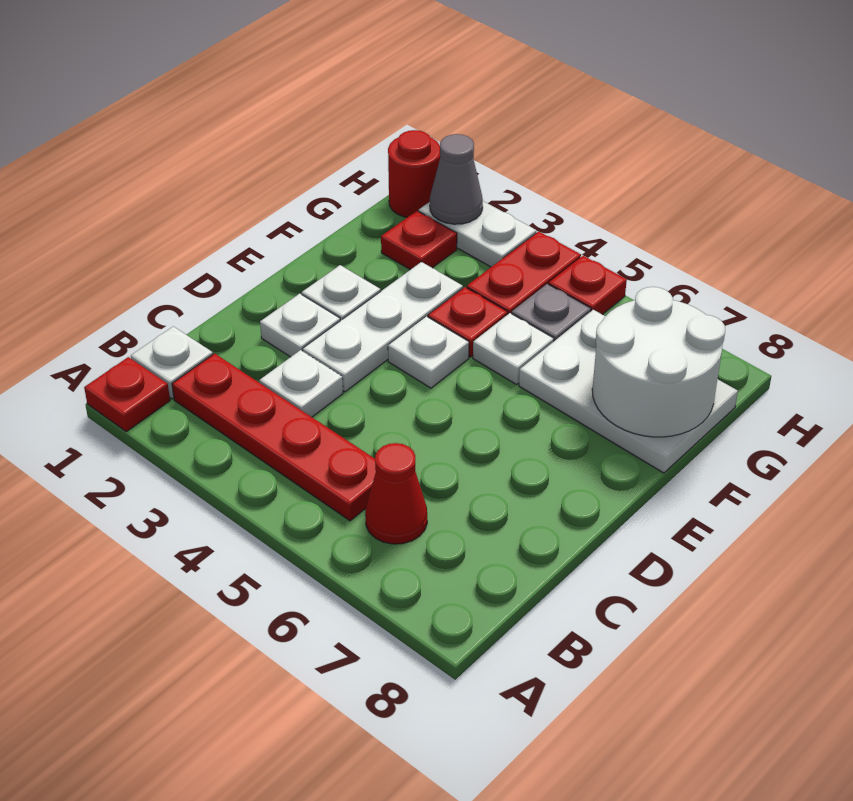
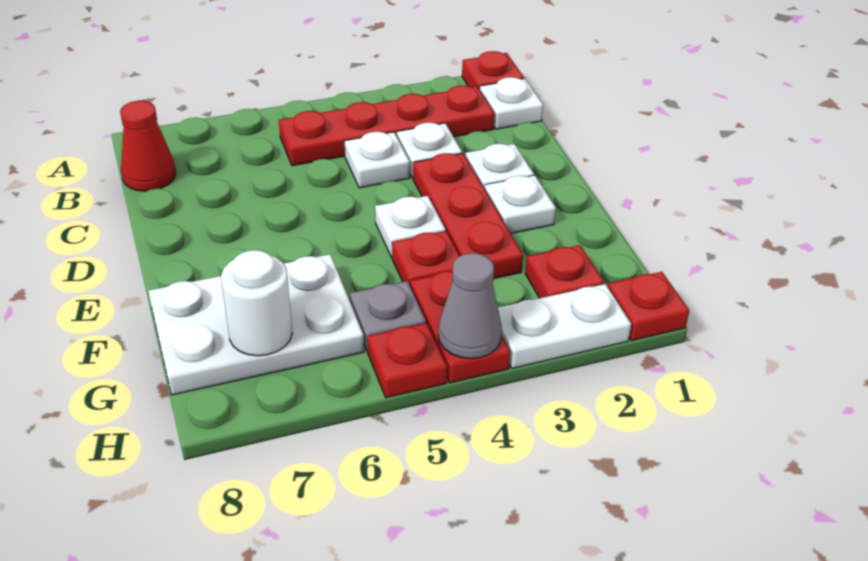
red 1x1 cone [365,443,427,544] -> red 1x1 cone moved to [120,101,176,191]
white 1x3 plate [303,262,463,392] -> red 1x3 plate [413,153,523,278]
white 1x1 plate [473,313,554,385] -> white 1x1 plate moved to [345,132,410,188]
white 2x2 round brick [592,287,725,437] -> white 1x1 round brick [221,250,292,356]
red 1x1 round brick [388,130,440,217] -> red 1x1 plate [608,272,689,341]
grey 1x1 cone [430,134,483,224] -> grey 1x1 cone moved to [438,253,502,359]

